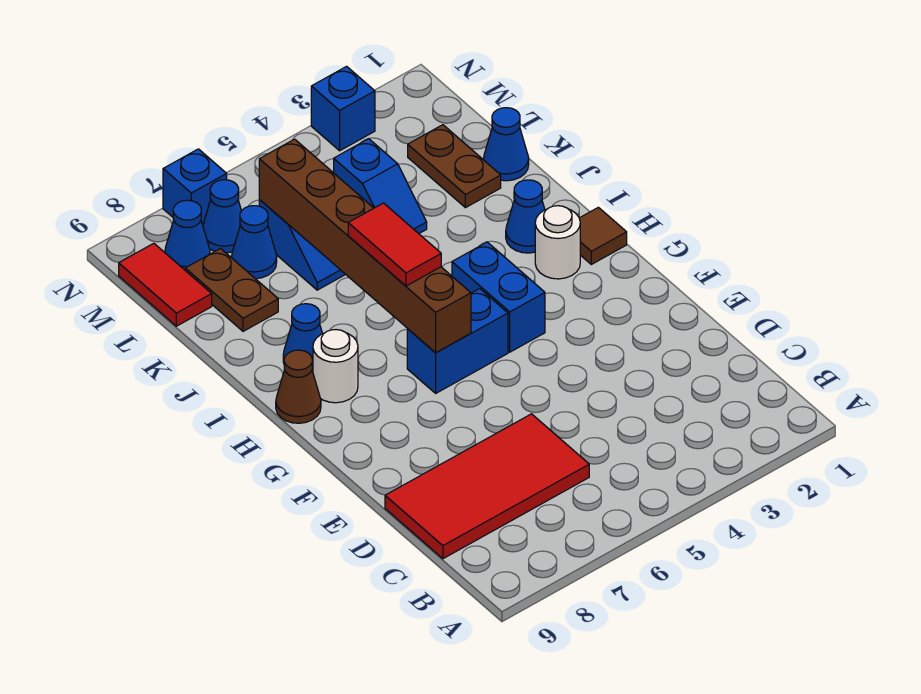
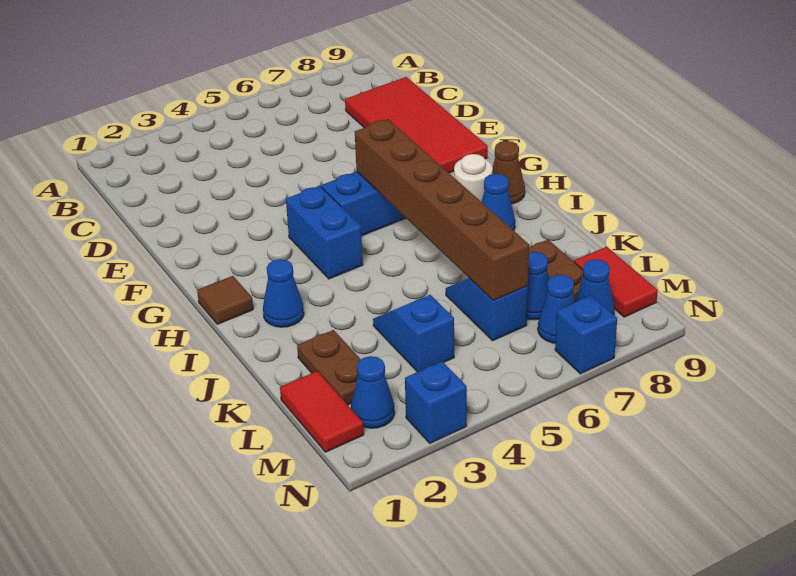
red 2x4 tile [385,414,589,559] -> red 2x4 tile turned to [345,77,488,173]
white 1x1 round brick [535,206,580,279] -> none
red 1x2 tile [348,203,441,286] -> red 1x2 tile moved to [280,371,364,452]
blue 1x1 cone [484,108,529,181] -> blue 1x1 cone moved to [351,356,395,428]

